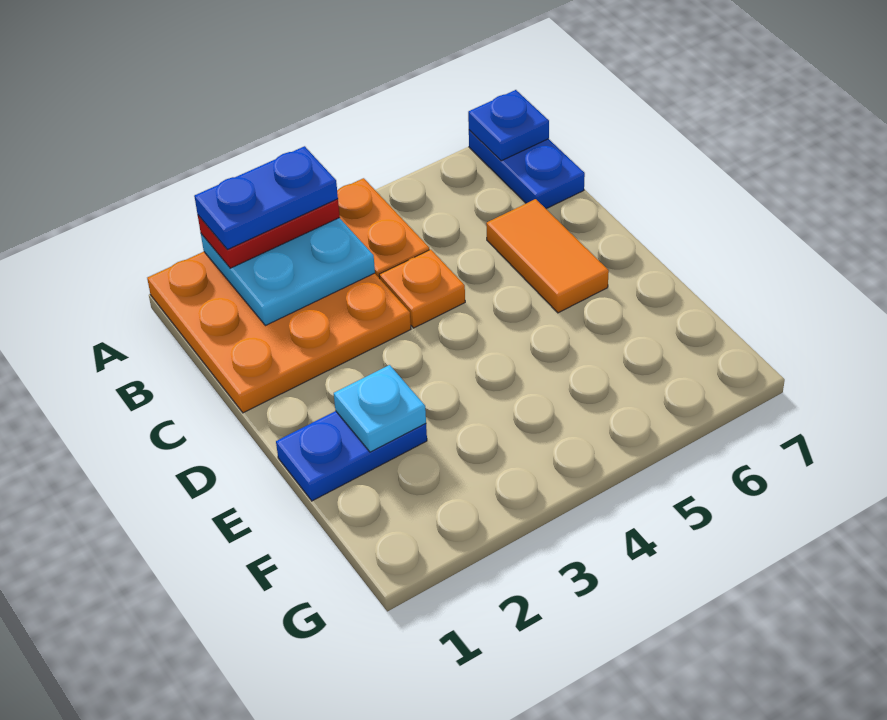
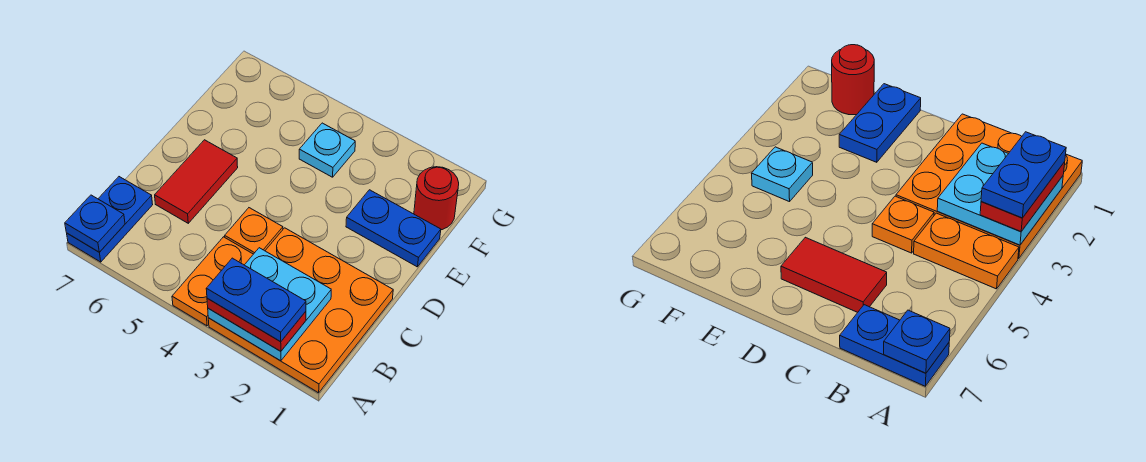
orange 1x2 tile [486,199,609,313] -> red 1x2 tile [155,140,238,223]
cyan 1x1 plate [334,365,426,452] -> cyan 1x1 plate moved to [299,123,355,177]
none -> red 1x1 round brick [414,167,459,230]

